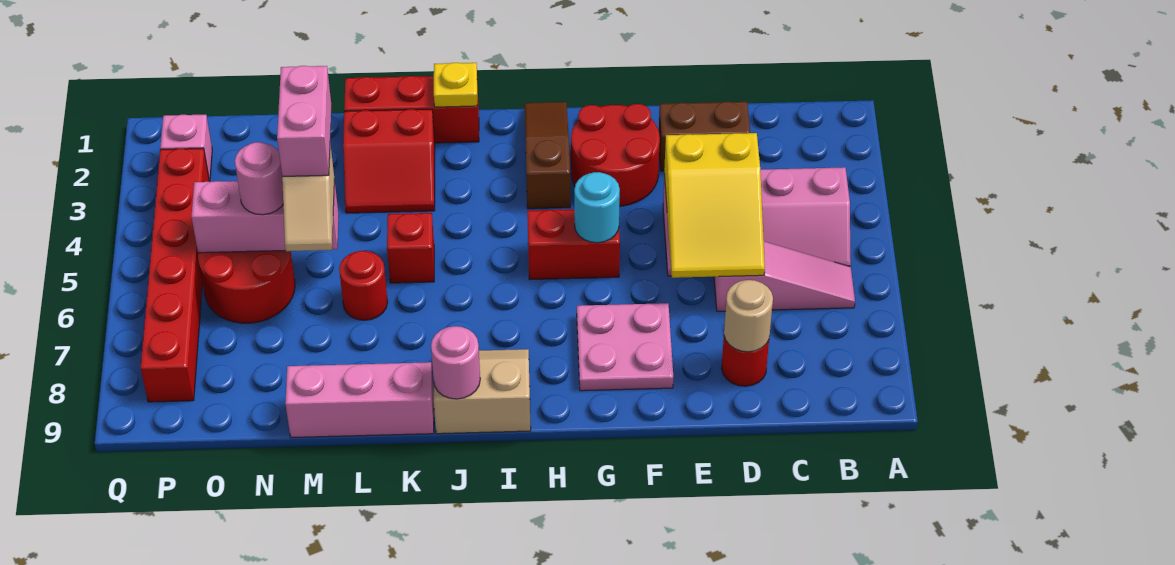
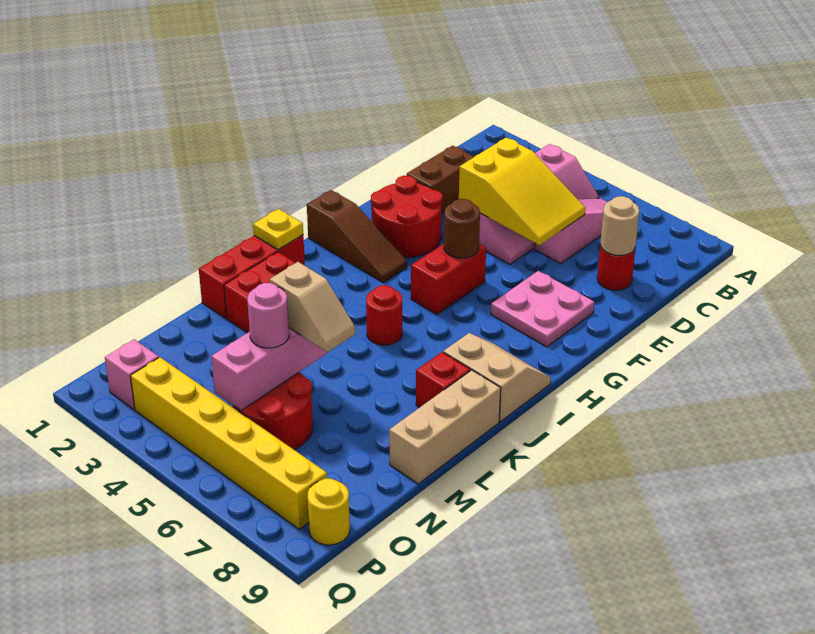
cyan 1x1 round brick [574,172,620,243] -> brown 1x1 round brick [444,199,480,258]
brown 1x3 slope [525,102,570,209] -> brown 1x3 slope turned to [307,190,407,282]
tan 2x2 slope [434,349,531,434] -> tan 2x2 slope turned to [443,333,551,422]
pink 1x1 round brick [431,326,480,399] -> none
red 1x1 brick [387,213,434,283] -> red 1x1 brick moved to [416,352,470,408]
pink 1x3 brick [285,362,434,437] -> tan 1x3 brick [389,370,501,484]
red 1x1 round brick [339,251,388,320] -> red 1x1 round brick moved to [366,285,402,345]
pink 1x2 brick [277,66,331,176] -> none
red 1x6 brick [140,148,209,402] -> yellow 1x6 brick [131,357,327,529]
none -> yellow 1x1 round brick [308,479,350,545]

